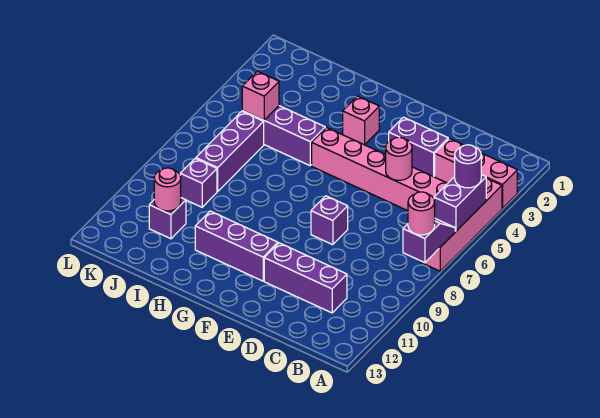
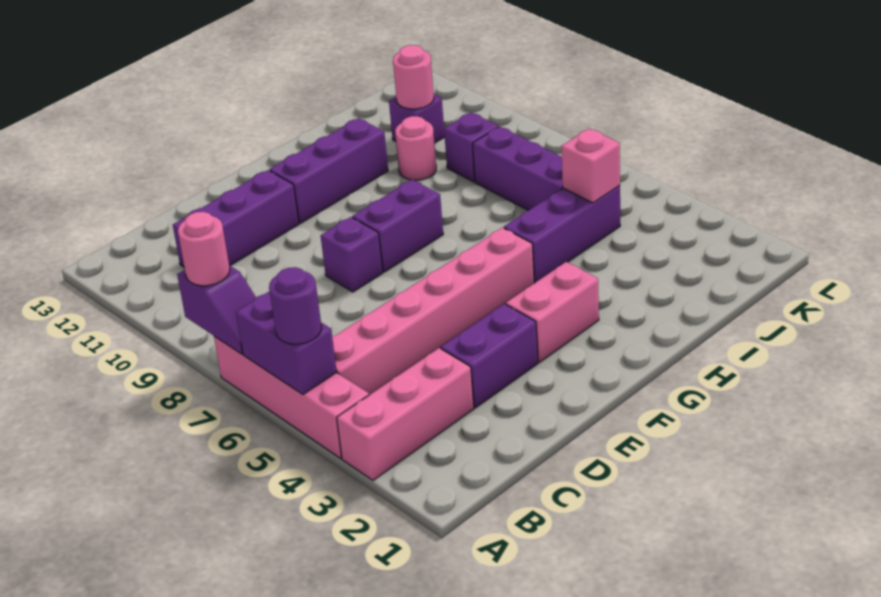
pink 1x1 round brick [386,137,412,180] -> pink 1x1 round brick moved to [395,116,436,180]
none -> purple 1x2 brick [352,180,443,272]
pink 1x1 brick [343,96,379,145] -> pink 1x2 brick [506,262,599,362]

